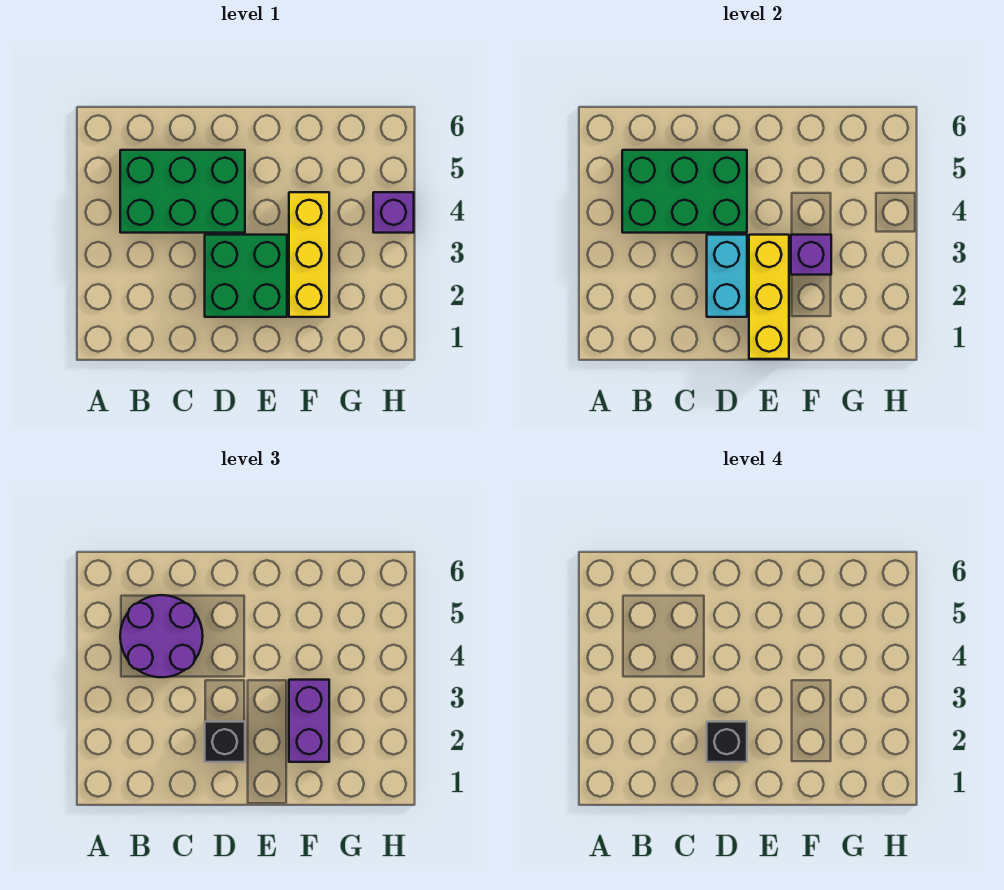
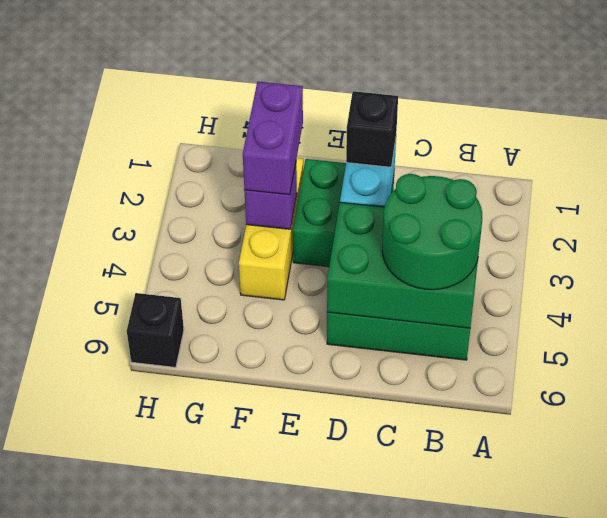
purple 2x2 round brick [120,595,203,677] -> green 2x2 round brick [382,174,482,290]
black 1x1 brick [707,722,747,762] -> black 1x1 brick moved to [127,293,184,367]
yellow 1x3 brick [749,235,789,359] -> none
purple 1x1 brick [373,192,414,233] -> none

